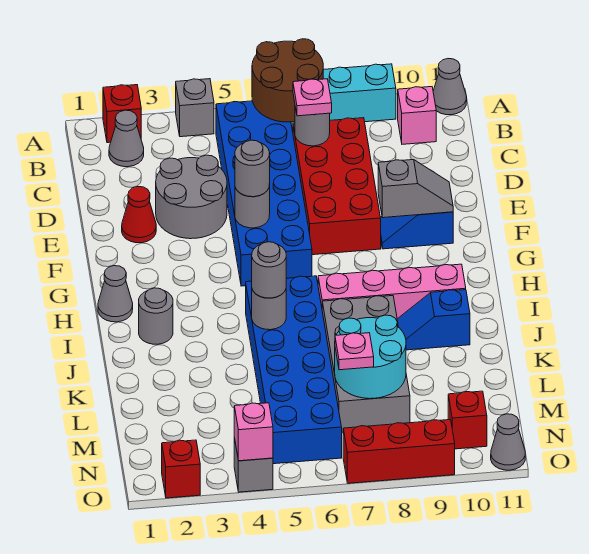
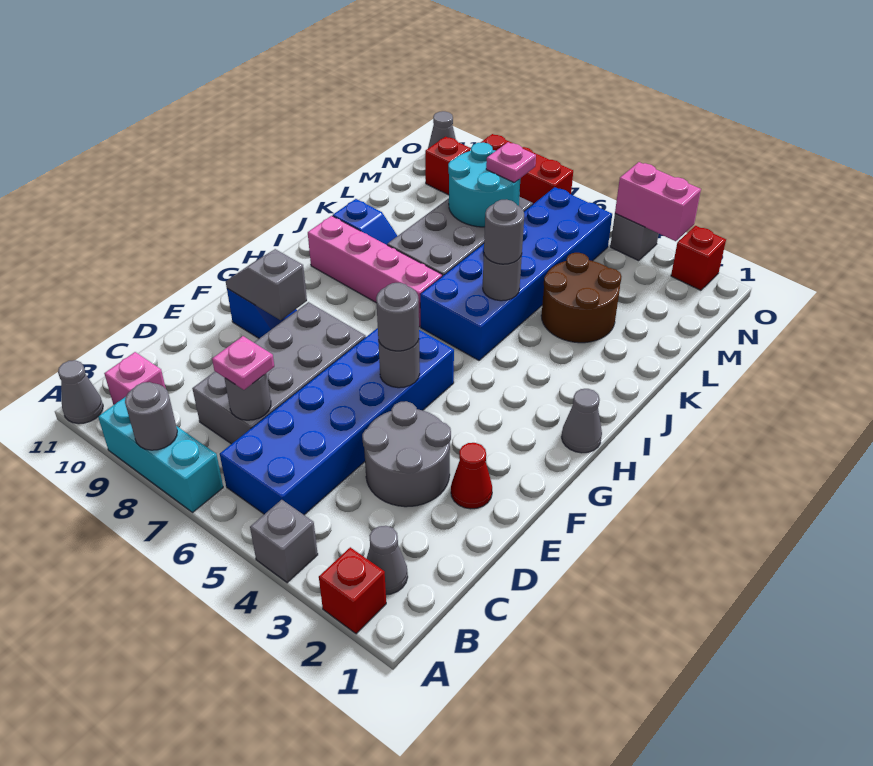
brown 2x2 round brick [252,39,323,122] -> brown 2x2 round brick moved to [541,253,622,343]
red 2x4 brick [293,118,381,255] -> grey 2x4 brick [192,302,366,444]
grey 1x1 round brick [139,288,173,344] -> grey 1x1 round brick moved to [125,382,177,450]
pink 1x1 brick [234,403,273,461] -> pink 1x2 brick [615,162,701,241]

